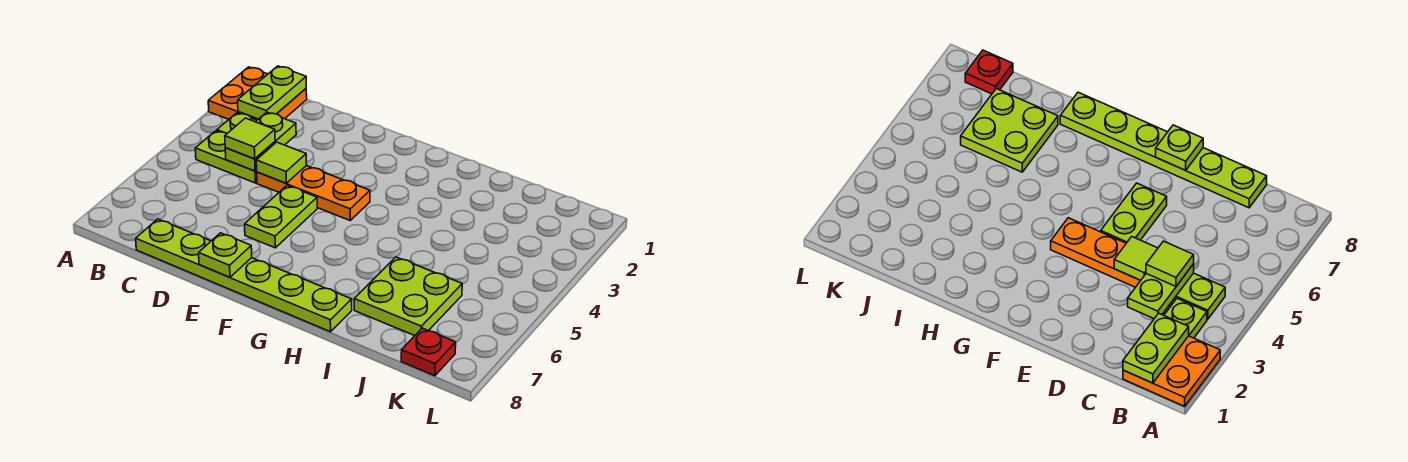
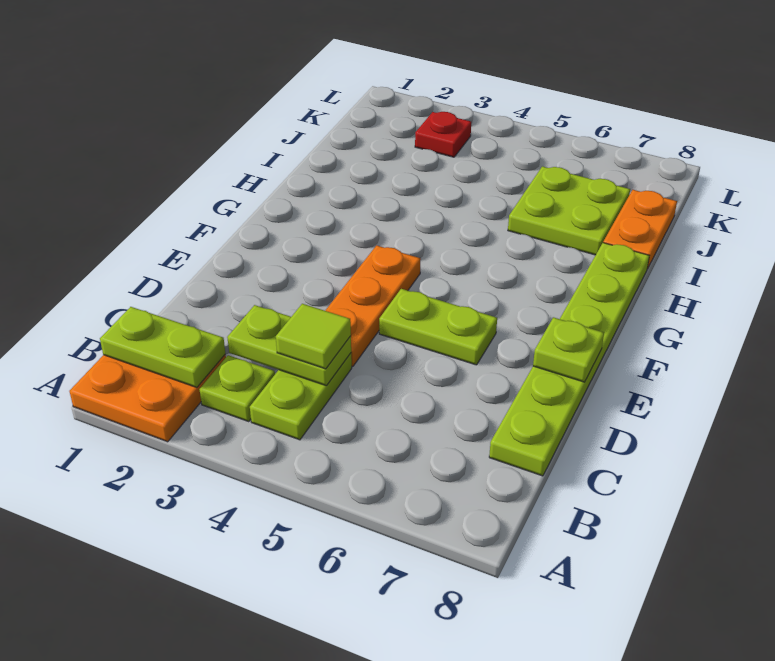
lime 1x1 tile [256,142,306,183] -> none
none -> orange 1x2 plate [603,190,677,269]
red 1x1 plate [401,328,456,376] -> red 1x1 plate moved to [415,112,471,157]

